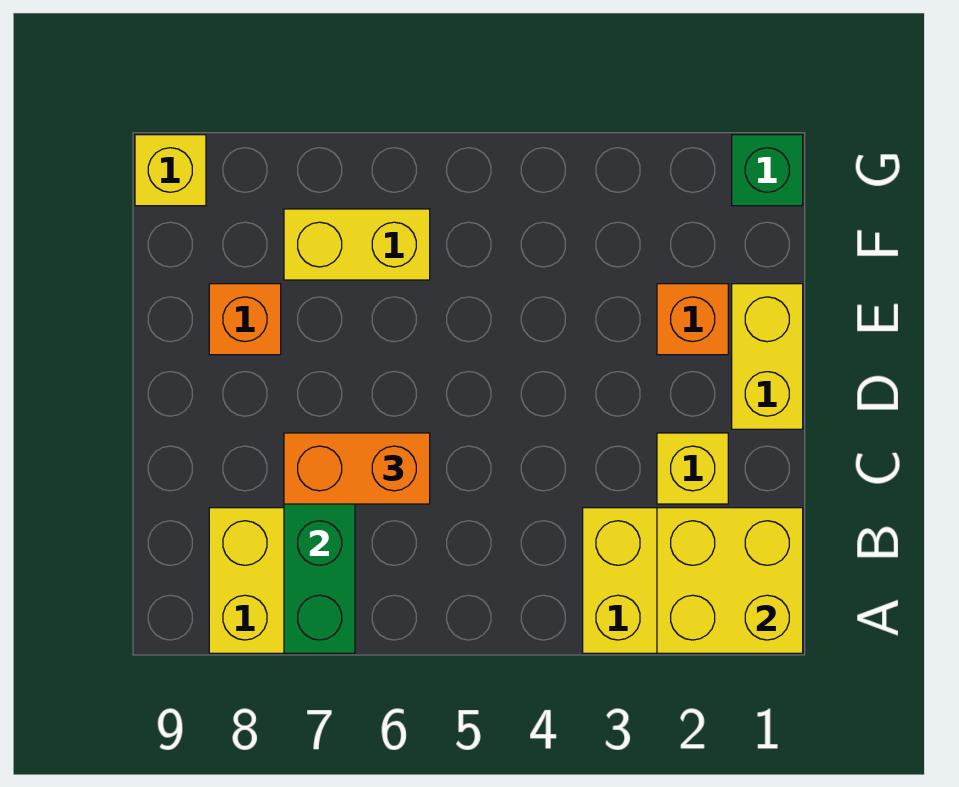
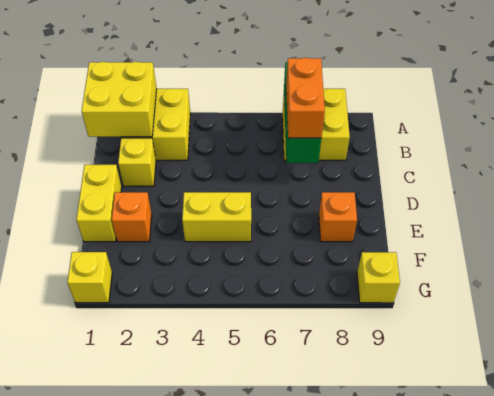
orange 1x2 brick [284,433,430,504] -> orange 1x2 brick turned to [286,58,325,138]
yellow 1x2 brick [284,209,430,280] -> yellow 1x2 brick moved to [182,192,251,242]
green 1x1 brick [732,135,803,206] -> yellow 1x1 brick [67,252,112,303]

